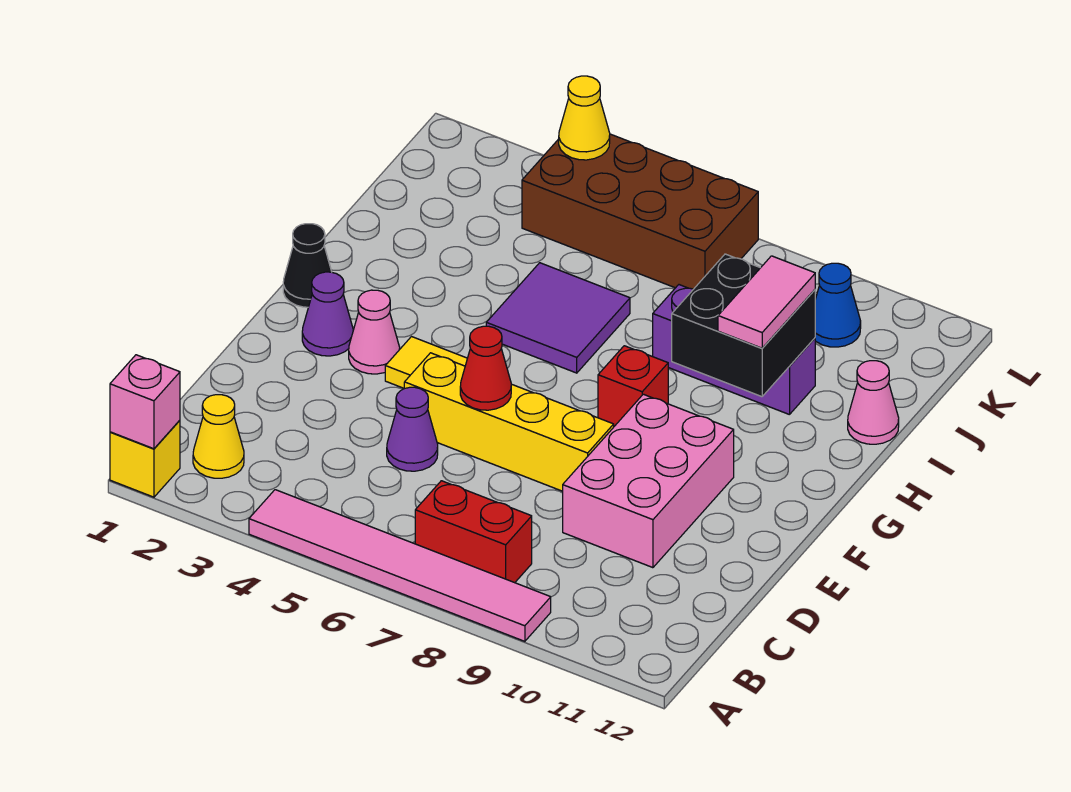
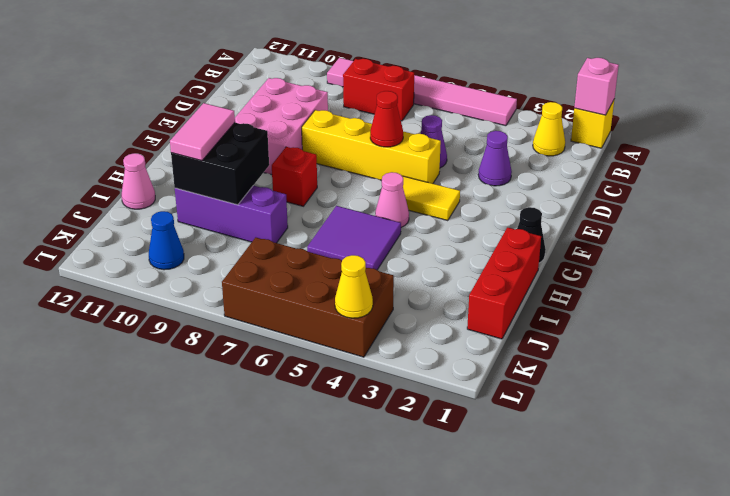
purple 1x1 cone [302,272,353,356] -> purple 1x1 cone moved to [478,131,512,186]
pink 1x1 cone [349,290,400,374] -> pink 1x1 cone moved to [375,172,409,227]
none -> red 1x3 brick [467,227,541,339]

